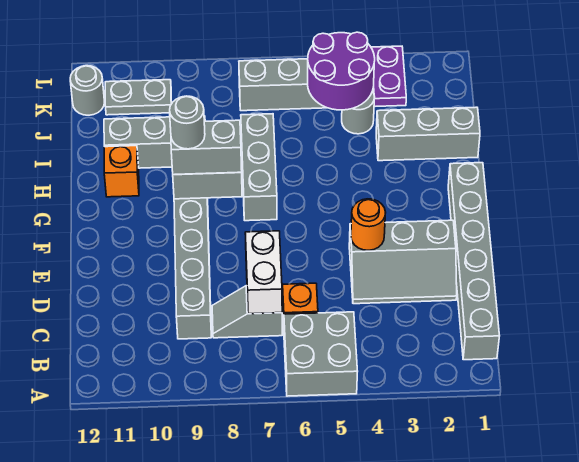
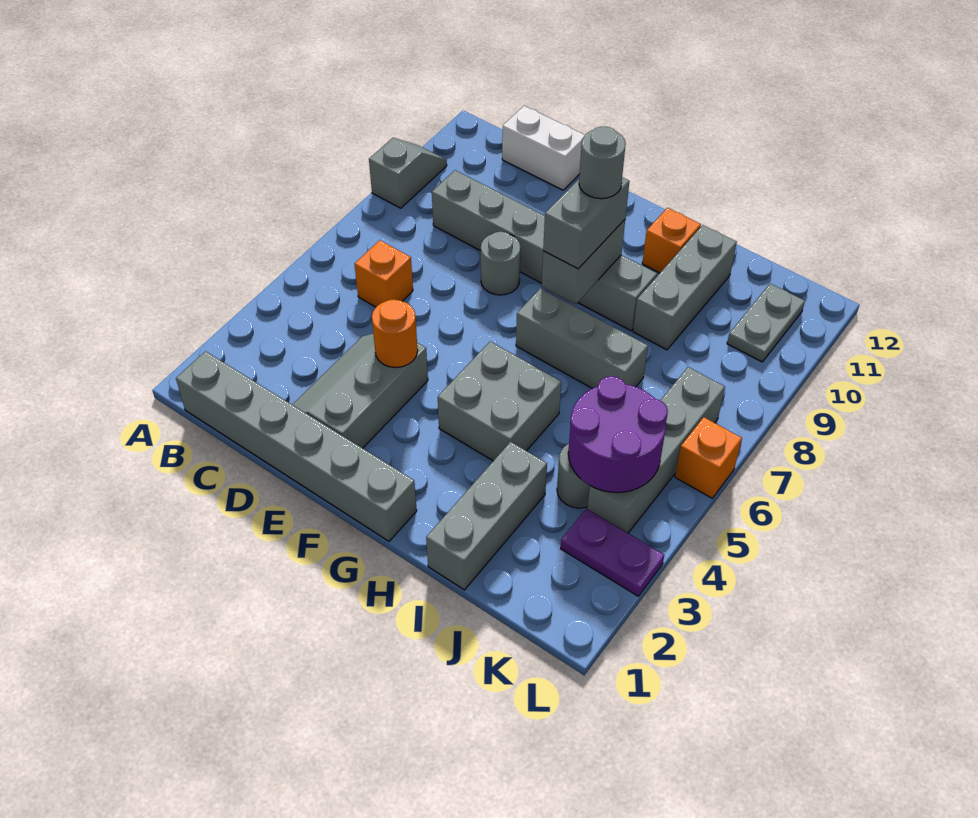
grey 2x2 brick [284,312,358,396] -> grey 2x2 brick moved to [438,342,561,461]
grey 1x2 slope [212,286,282,338] -> grey 1x2 slope moved to [369,138,447,208]
white 1x2 brick [245,231,282,314] -> white 1x2 brick moved to [502,106,585,190]
grey 1x1 round brick [70,66,104,115] -> grey 1x1 round brick moved to [481,232,520,295]
none -> orange 1x1 brick [675,417,742,498]

